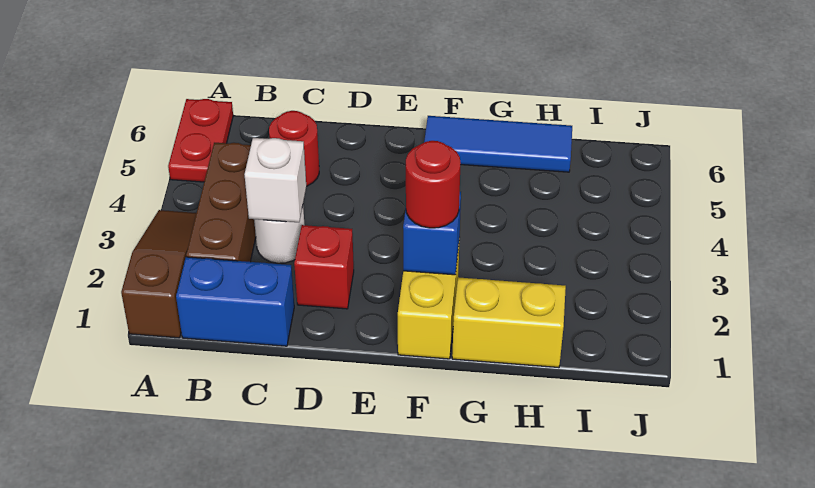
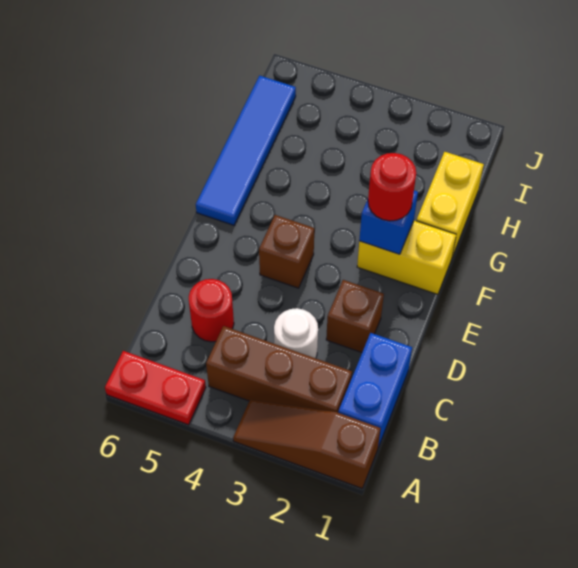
white 1x1 brick [245,138,306,222] -> none
red 1x1 brick [294,225,354,309] -> brown 1x1 brick [326,280,384,352]
none -> brown 1x1 brick [259,215,314,288]
blue 1x3 tile [424,116,572,172] -> blue 1x4 tile [196,76,296,225]

